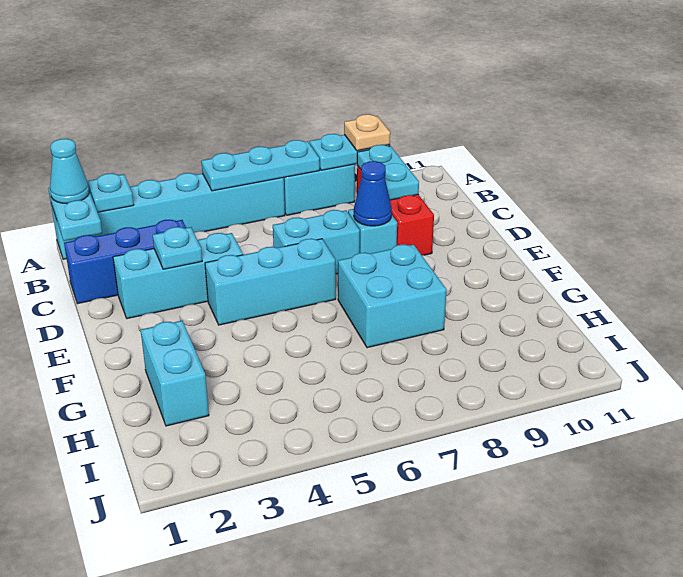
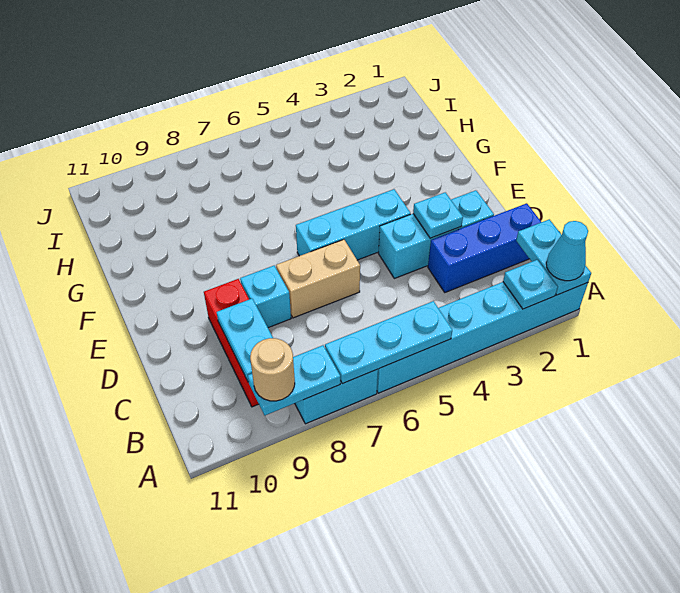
tan 1x1 plate [344,114,390,151] -> tan 1x1 round brick [250,338,295,401]
cyan 1x2 brick [273,210,360,274] -> tan 1x2 brick [276,240,360,318]
blue 1x1 cone [354,161,392,226] -> none
cyan 2x2 brick [338,245,447,348] -> none
cyan 1x2 brick [141,321,209,426] -> none

